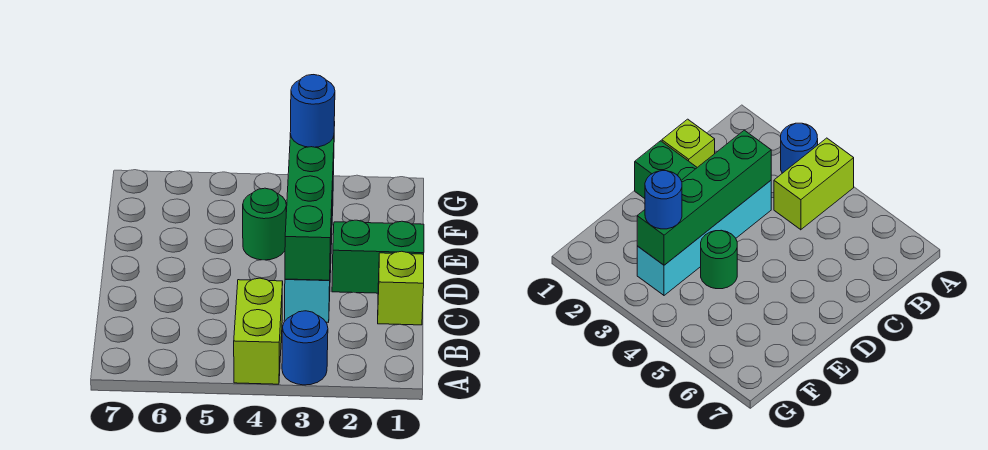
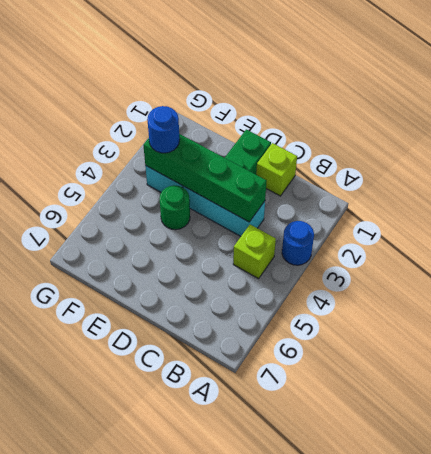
lime 1x2 brick [234,278,283,384] -> lime 1x1 brick [233,225,276,279]

